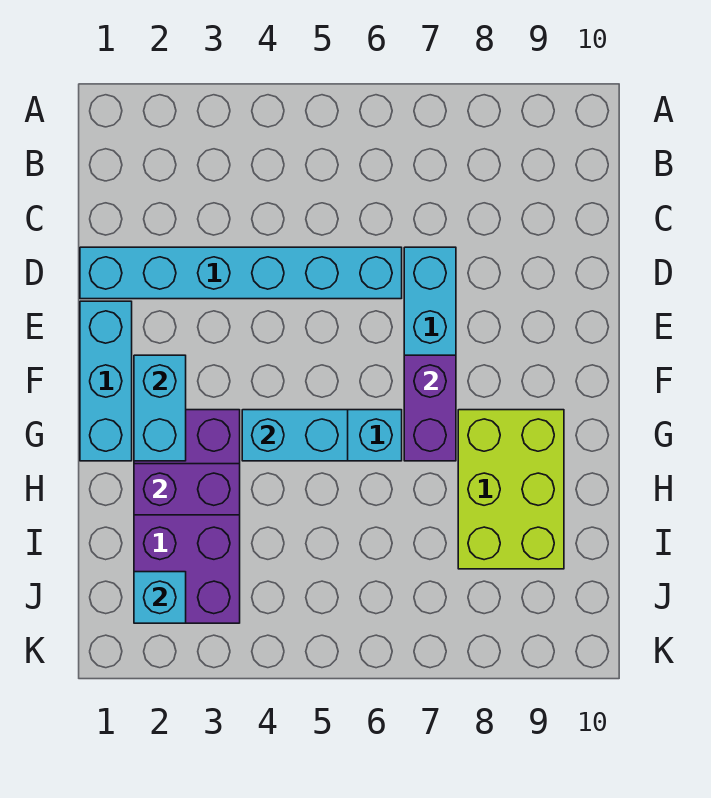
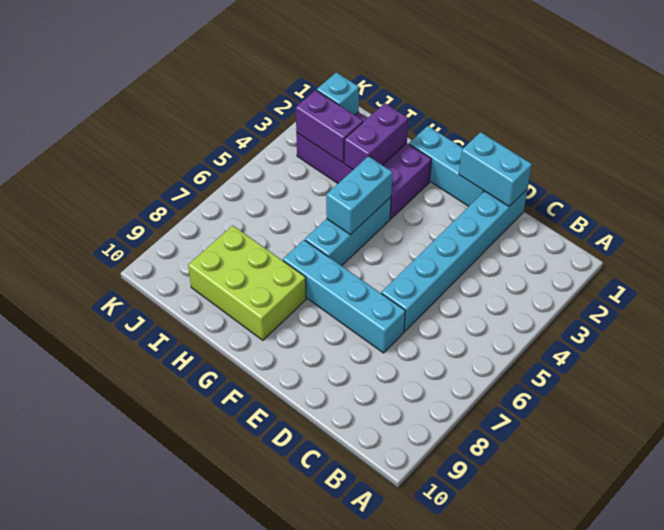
cyan 1x2 brick [134,355,186,461] -> cyan 1x2 brick moved to [459,132,532,206]
purple 1x2 brick [404,355,456,461] -> purple 1x2 brick moved to [296,90,363,163]

